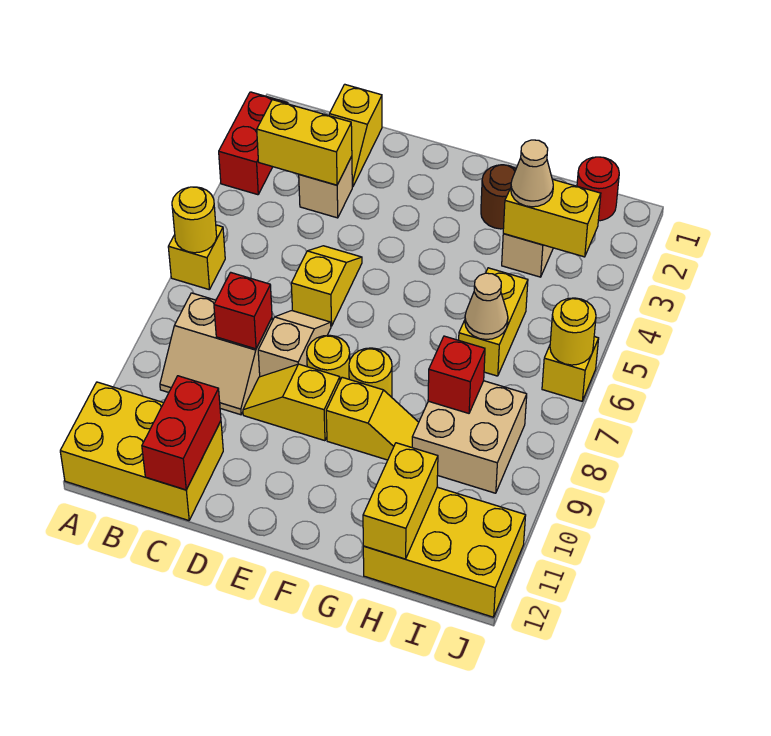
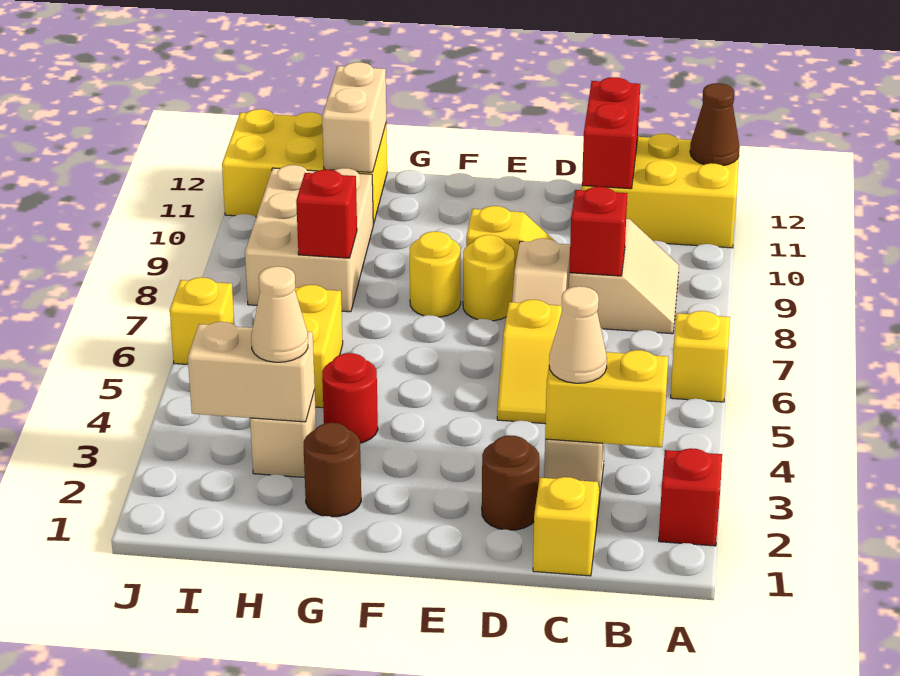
red 1x2 brick [219,92,288,195] -> red 1x1 brick [659,448,722,546]
yellow 1x1 round brick [172,187,217,253] -> none
none -> brown 1x1 cone [690,83,740,166]
tan 2x2 slope [160,293,272,415] -> tan 2x2 slope turned to [569,219,679,334]
none -> brown 1x1 round brick [482,435,539,530]
yellow 1x2 slope [326,377,419,460] -> none
yellow 1x2 brick [503,179,601,257] -> tan 1x2 brick [188,322,315,422]
tan 1x1 cone [465,273,508,339] -> tan 1x1 cone moved to [549,286,607,383]
tan 2x2 brick [412,381,527,493] -> tan 2x3 brick [245,165,373,312]
yellow 1x2 brick [363,443,438,559] -> tan 1x2 brick [322,62,386,172]
red 1x1 round brick [577,157,619,221] -> red 1x1 round brick moved to [322,353,378,443]
yellow 1x1 round brick [550,298,596,365] -> none

